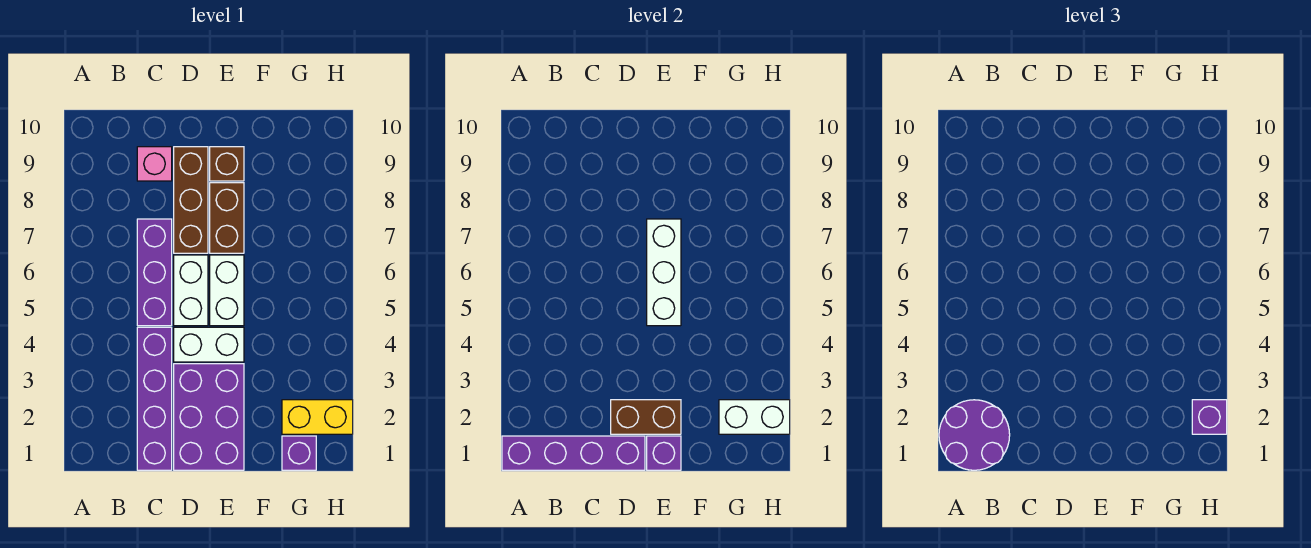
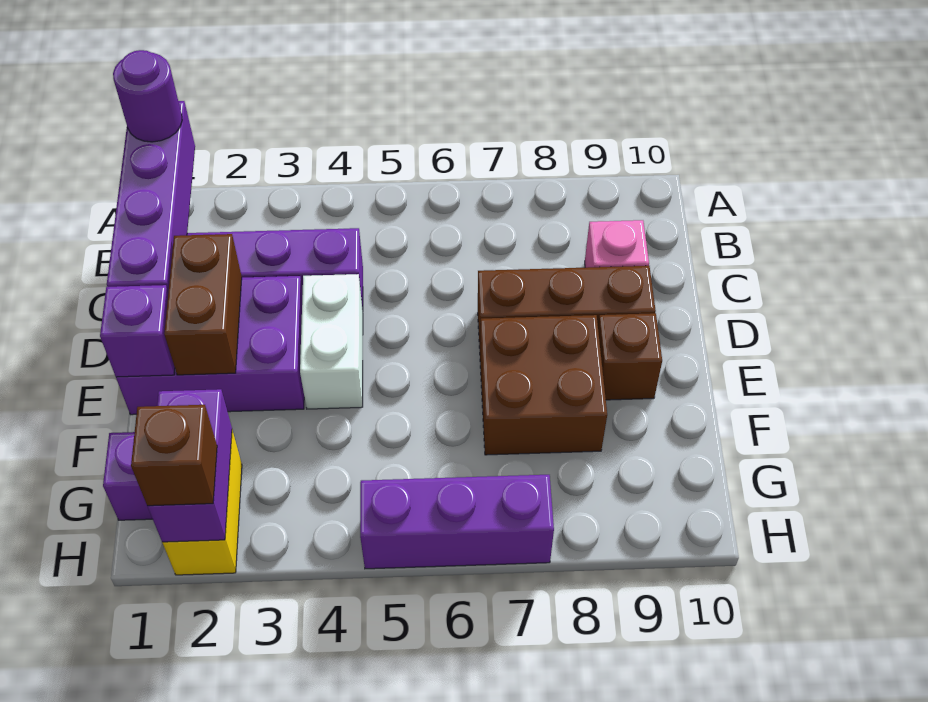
purple 2x2 round brick [939,400,1010,470] -> purple 1x1 round brick [113,50,182,142]
purple 1x3 brick [137,219,172,326] -> purple 1x3 brick moved to [360,475,554,569]
white 1x2 brick [174,255,208,326] -> none
white 1x2 brick [210,255,244,326] -> none
white 1x3 brick [647,219,681,326] -> none
brown 1x2 brick [210,183,244,253] -> brown 2x2 brick [480,315,607,455]
white 1x2 brick [719,400,790,434] -> purple 1x2 brick [148,389,232,542]
purple 1x1 brick [1192,400,1227,434] -> brown 1x1 brick [131,405,217,506]

